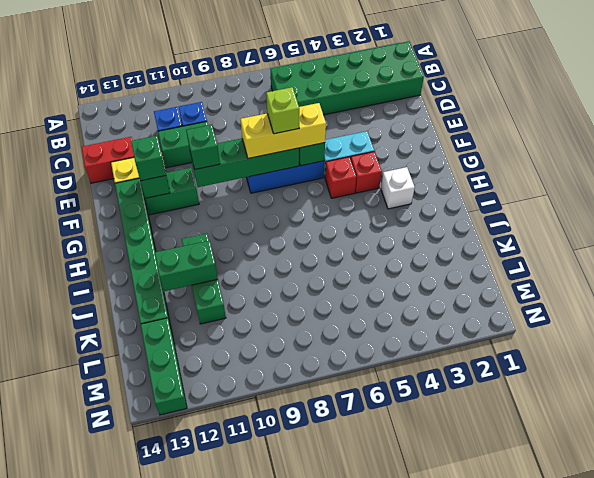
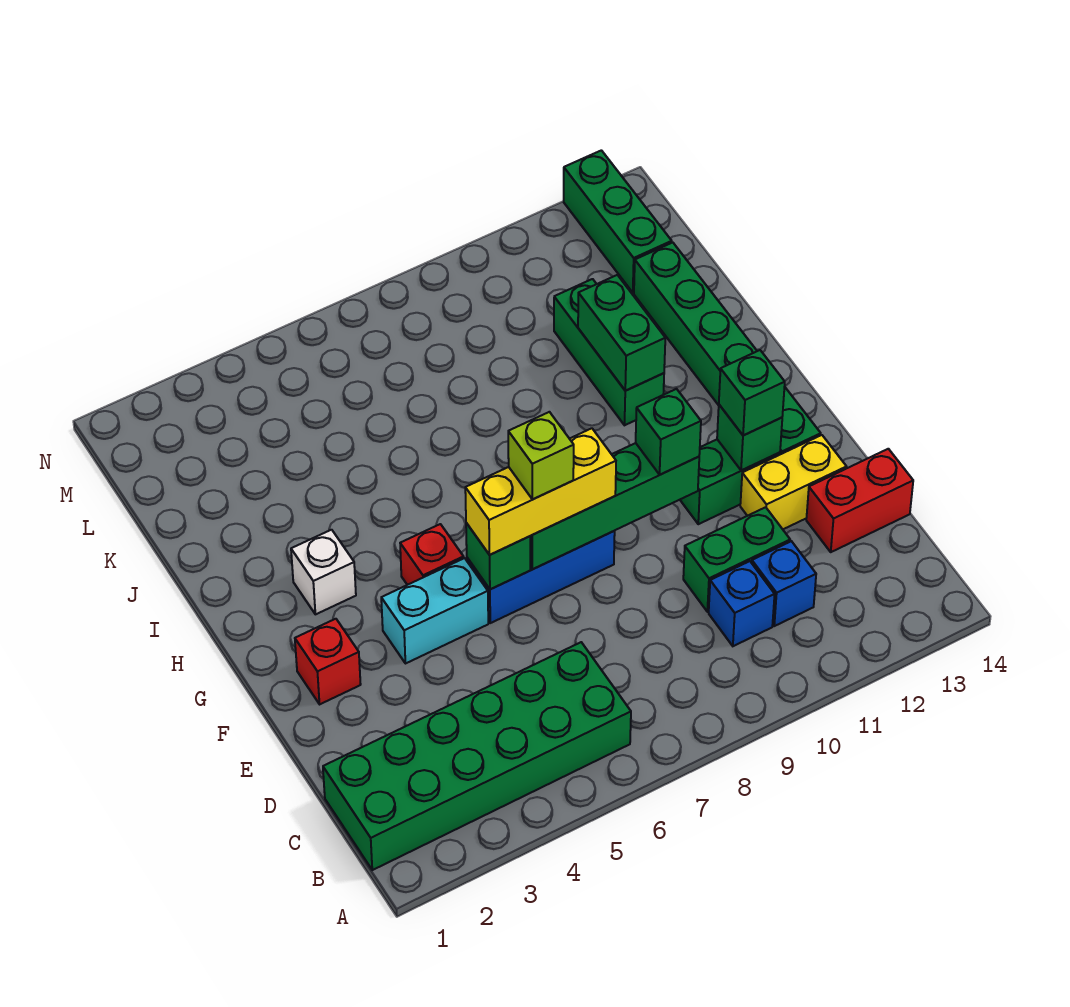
red 1x1 brick [351,152,382,193] -> red 1x1 brick moved to [295,619,361,704]
green 1x2 brick [155,241,218,291] -> green 1x2 brick turned to [578,275,665,391]

